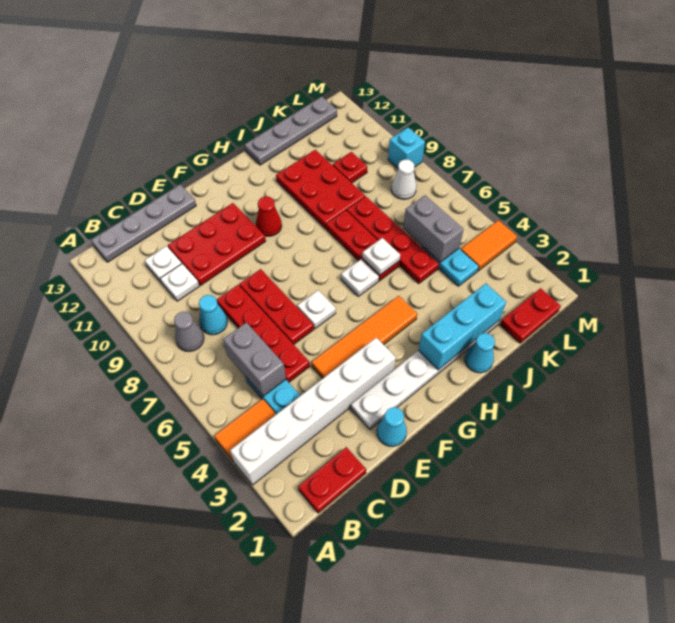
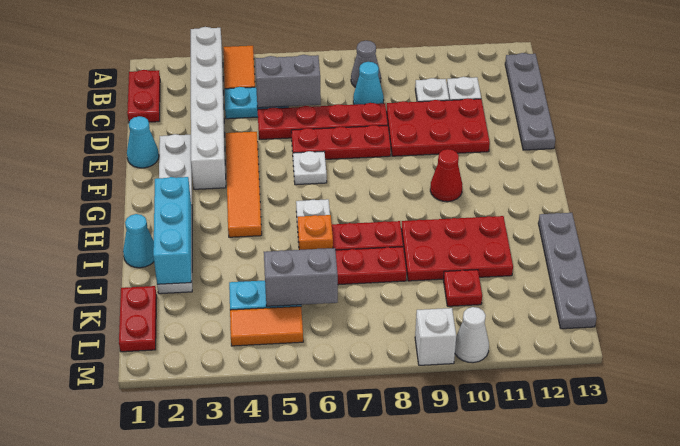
red 2x3 plate [168,203,266,286] -> red 2x3 plate turned to [386,98,490,156]
white 1x1 plate [362,238,400,275] -> orange 1x1 plate [297,215,333,250]
orange 1x2 tile [461,220,517,271] -> orange 1x2 tile turned to [230,306,303,346]
white 1x1 cone [391,160,416,199] -> white 1x1 cone moved to [455,307,489,363]
cyan 1x1 brick [388,127,425,168] -> white 1x1 brick [415,308,456,365]

